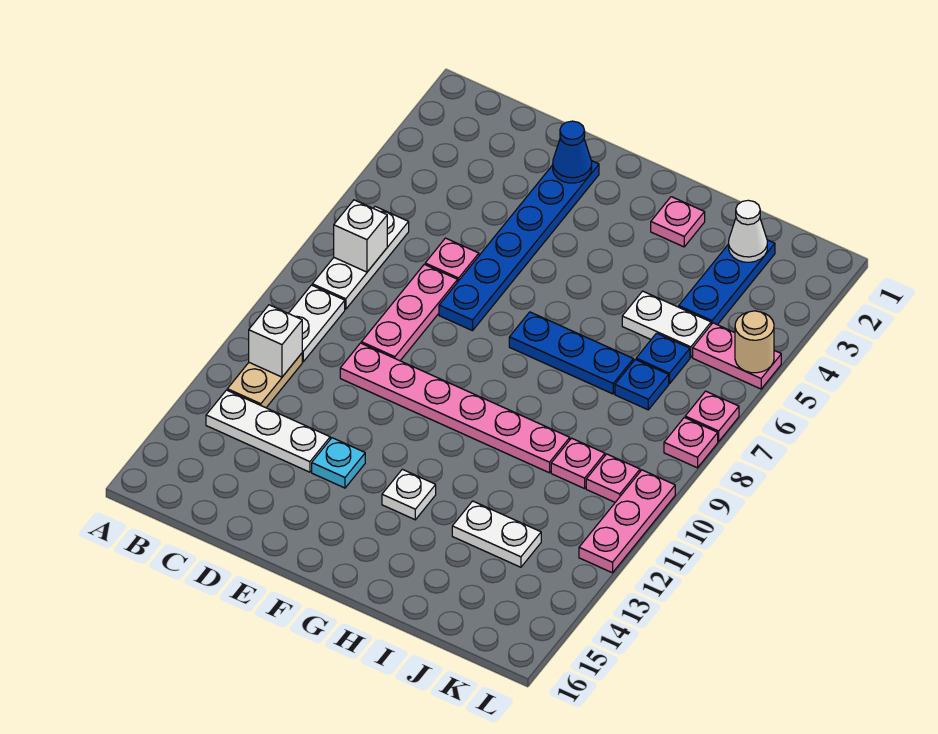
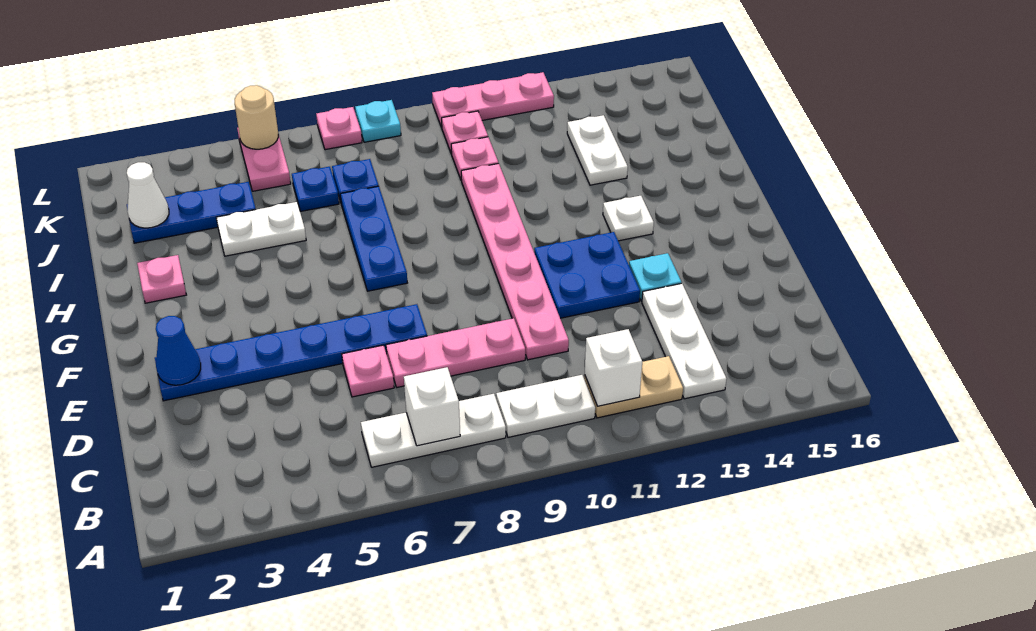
none -> blue 2x2 plate [534,232,640,318]
white 1x2 plate [622,291,711,357] -> white 1x2 plate turned to [216,202,306,256]
pink 1x1 plate [664,417,718,468] -> cyan 1x1 plate [355,100,401,142]

